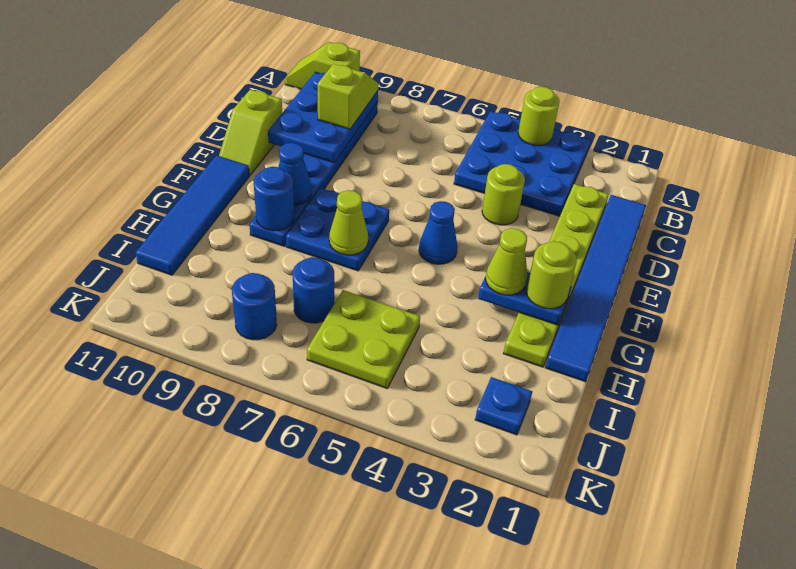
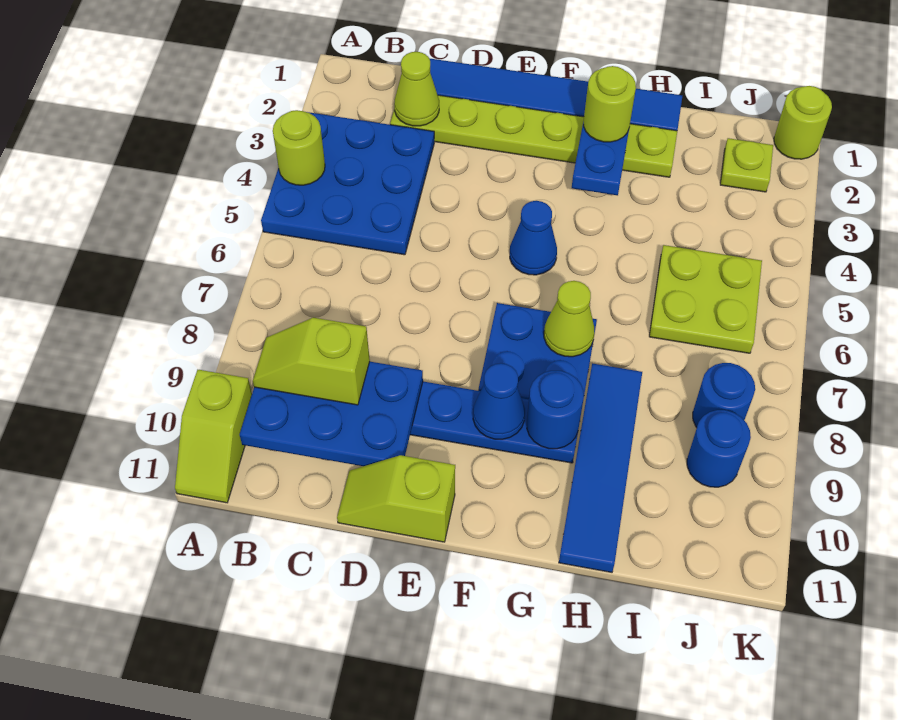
lime 1x1 round brick [482,164,525,225] -> lime 1x1 round brick moved to [774,86,832,159]
lime 1x2 slope [219,90,282,175] -> lime 1x2 slope turned to [337,455,455,542]
blue 1x4 tile [136,155,249,275] -> blue 1x4 tile turned to [559,363,642,572]
lime 1x1 cone [486,228,527,295] -> lime 1x1 cone moved to [394,52,439,126]
blue 1x1 round brick [293,257,334,323] -> blue 1x1 round brick moved to [687,410,751,487]
blue 1x1 plate [475,377,532,435] -> lime 1x1 plate [720,138,773,192]

